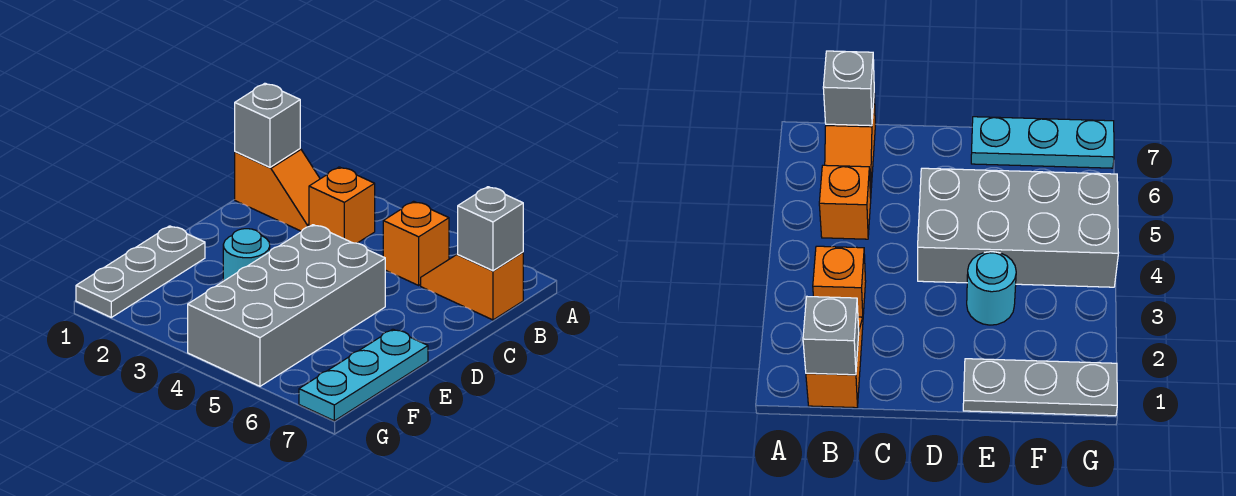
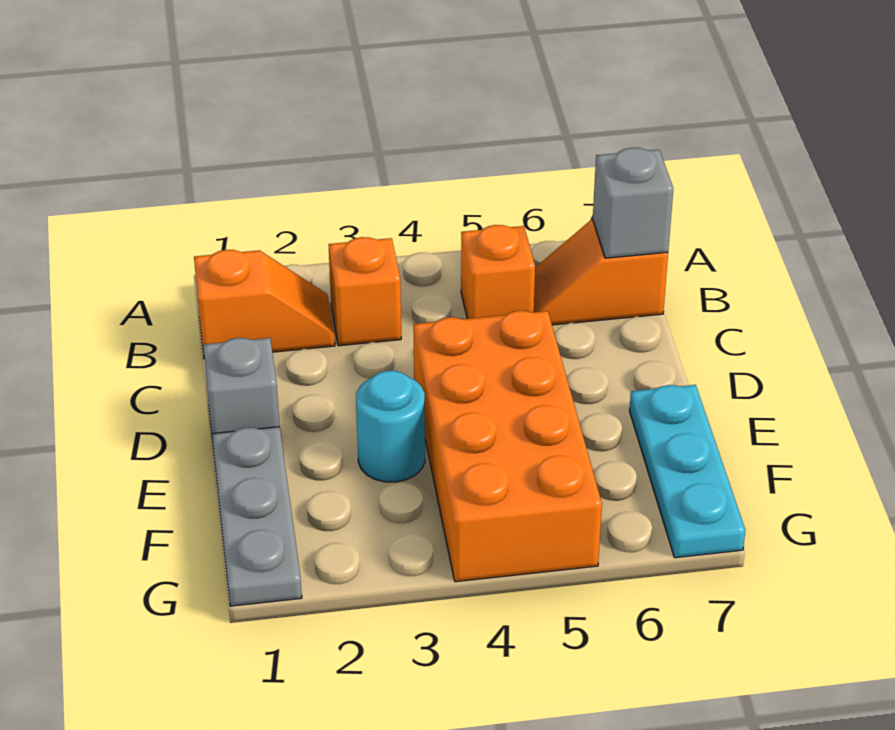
grey 1x1 brick [235,83,300,167] -> grey 1x1 brick moved to [203,338,279,440]
grey 2x4 brick [188,225,385,386] -> orange 2x4 brick [413,311,602,582]

